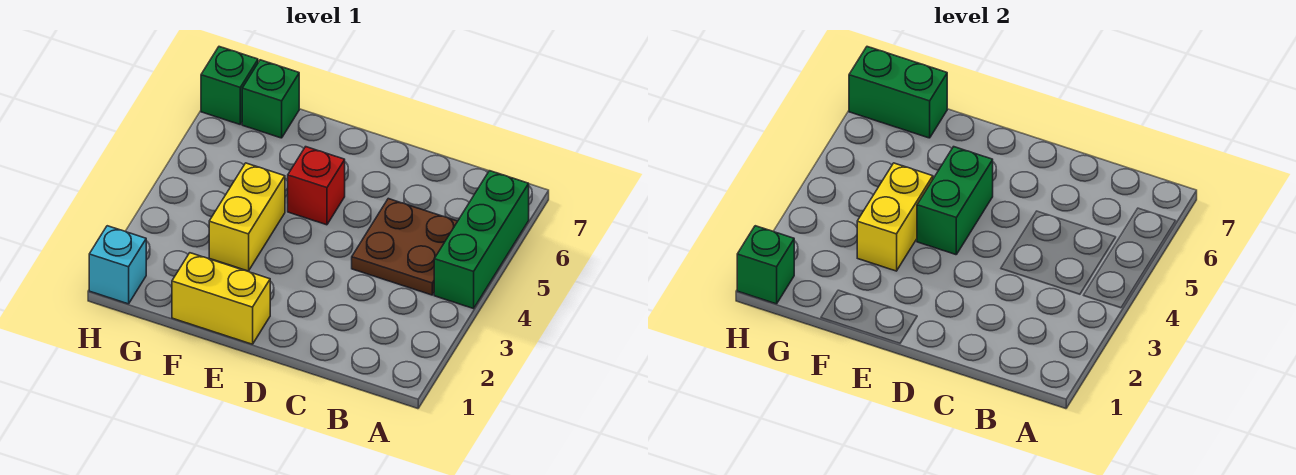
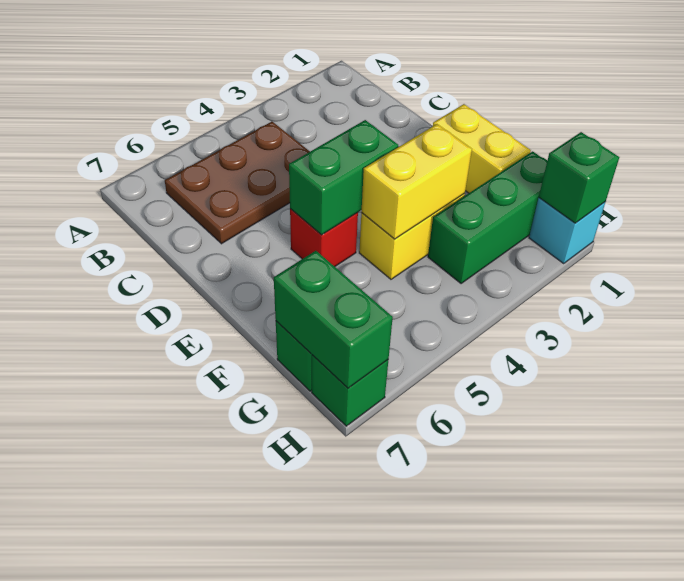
green 1x3 brick [434,171,529,309] -> green 1x3 brick moved to [428,151,547,284]
brown 2x2 plate [352,199,458,295] -> brown 2x3 plate [165,122,310,244]

